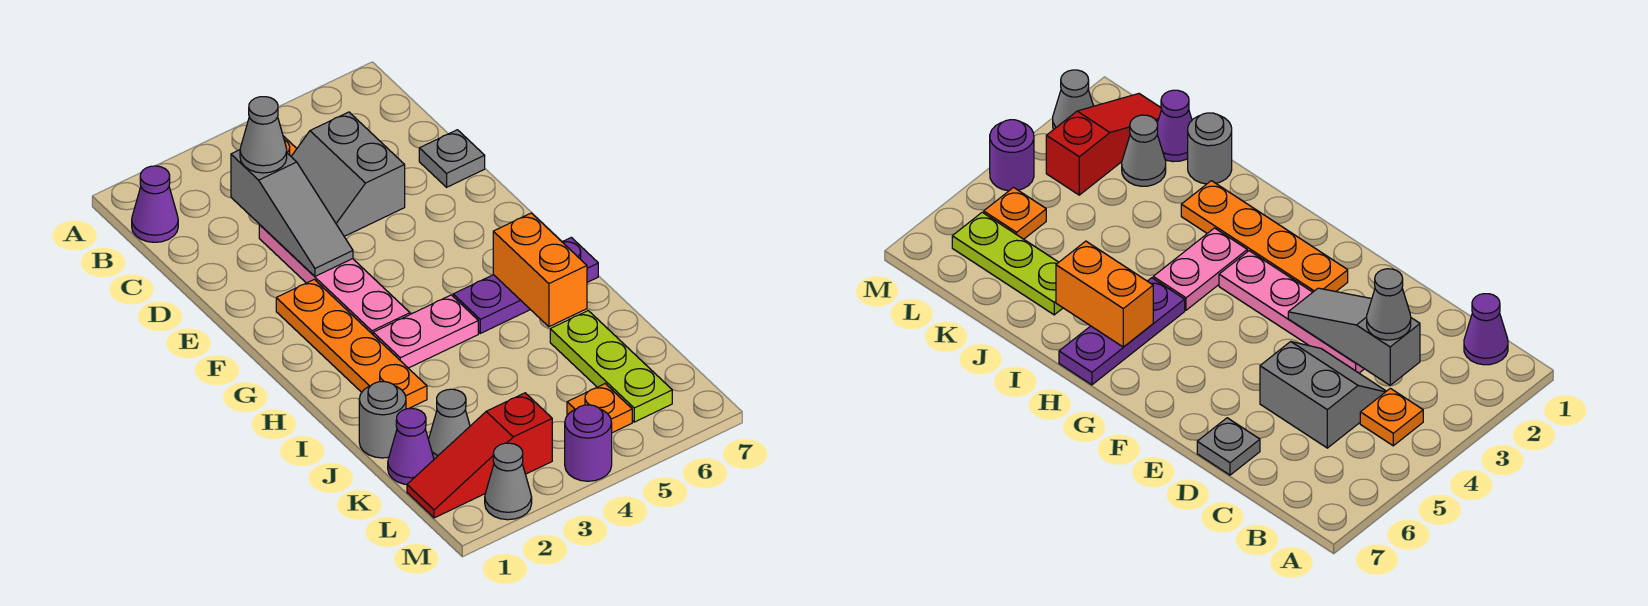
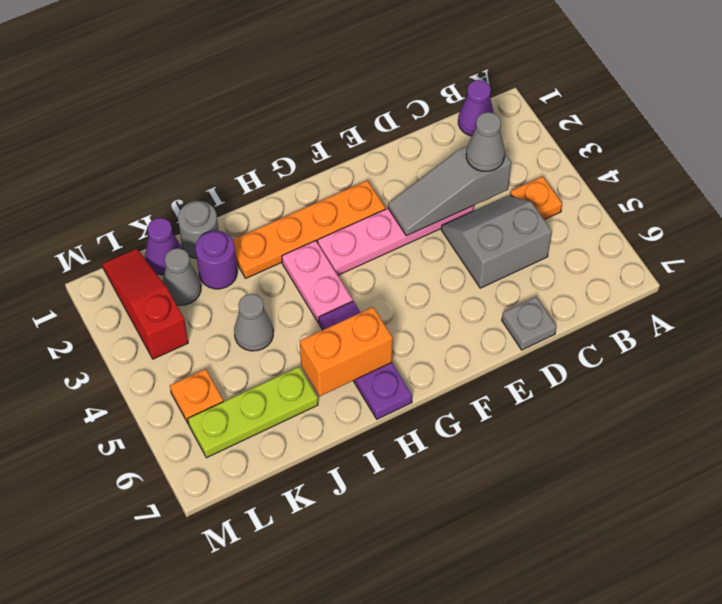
grey 1x1 cone [485,443,532,520] -> grey 1x1 cone moved to [234,294,273,351]
purple 1x1 round brick [565,405,612,481] -> purple 1x1 round brick moved to [196,231,237,289]

